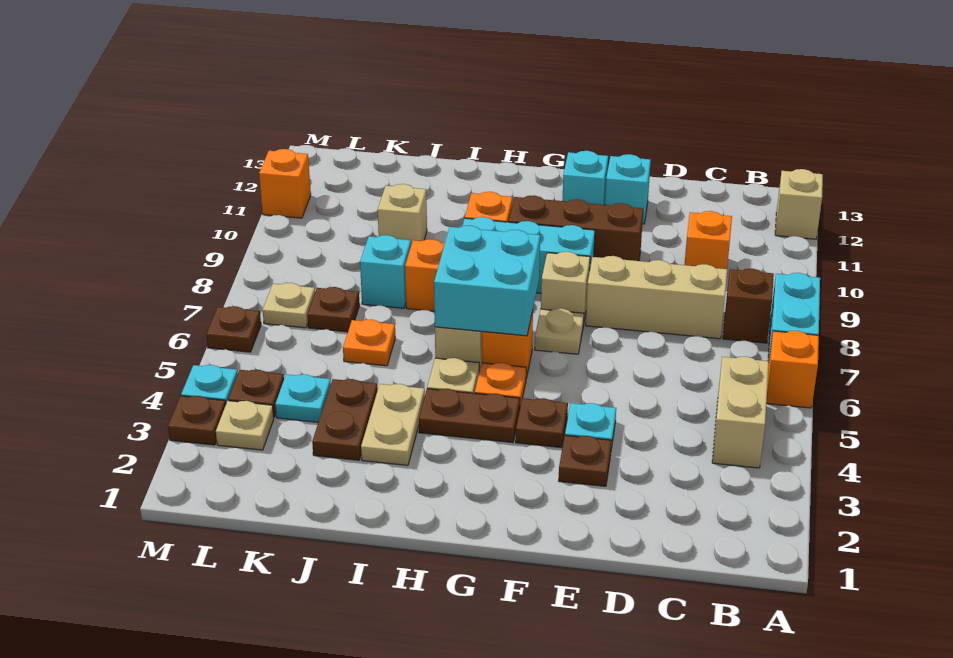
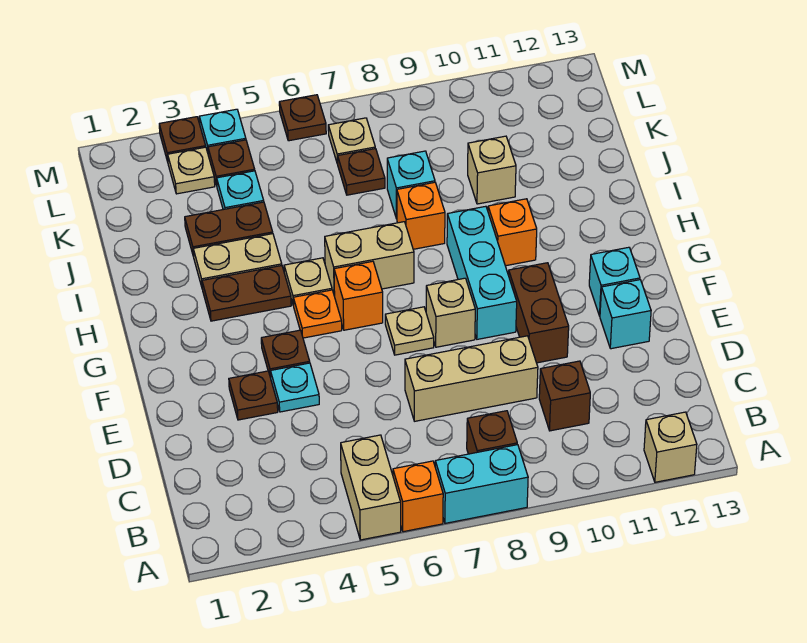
tan 1x2 brick [712,356,769,468] -> tan 1x2 brick turned to [341,435,401,540]
tan 1x3 brick [586,256,727,339] -> tan 1x3 brick turned to [405,336,538,421]
orange 1x1 brick [685,211,732,269] -> brown 1x1 brick [539,361,590,431]
brown 1x3 brick [509,196,643,261] -> brown 1x2 brick [509,263,569,363]
brown 1x2 plate [419,389,520,443] -> brown 1x2 plate turned to [202,266,291,321]
cyan 2x2 brick [434,225,540,336] -> none
orange 1x1 plate [343,319,395,366] -> none
orange 1x1 brick [259,149,311,218] -> none

